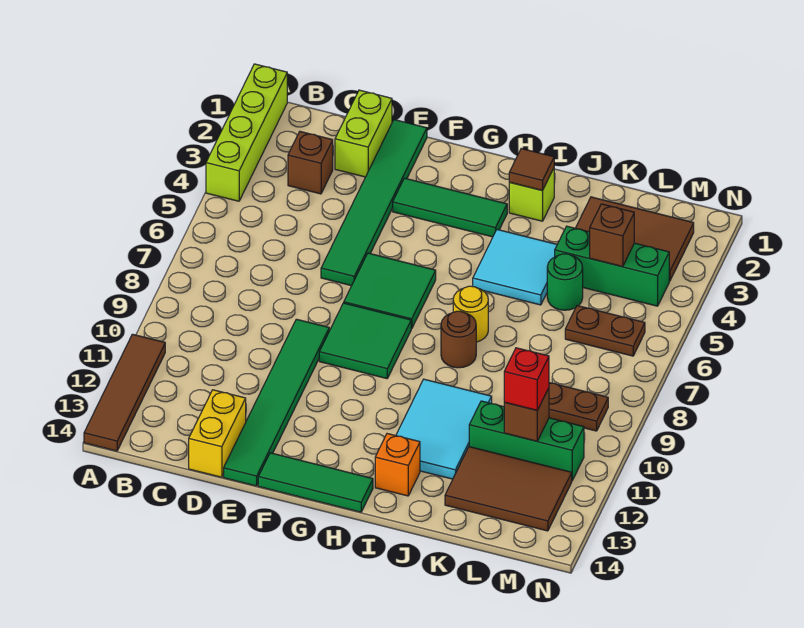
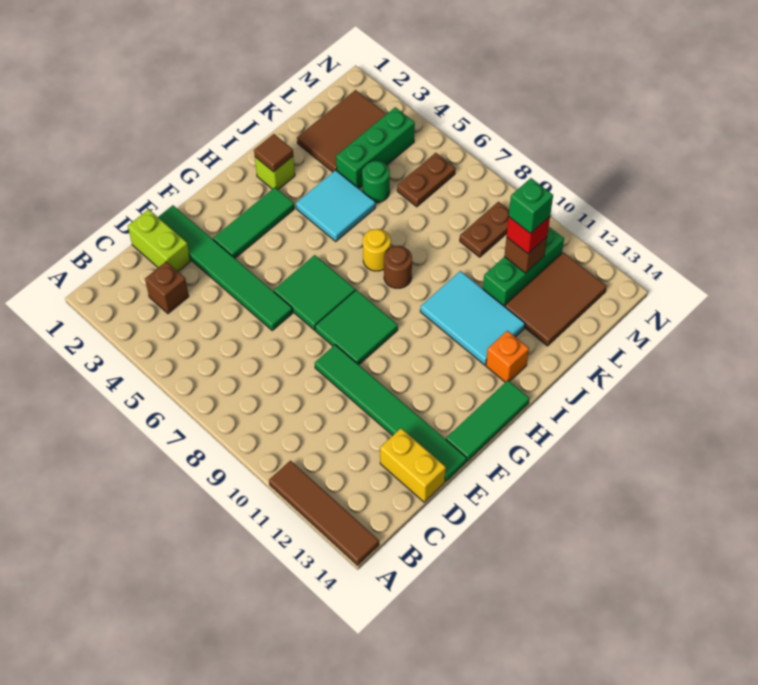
lime 1x4 brick [206,64,287,201] -> none
brown 1x1 brick [590,204,634,267] -> none
none -> green 1x1 brick [509,178,553,234]

